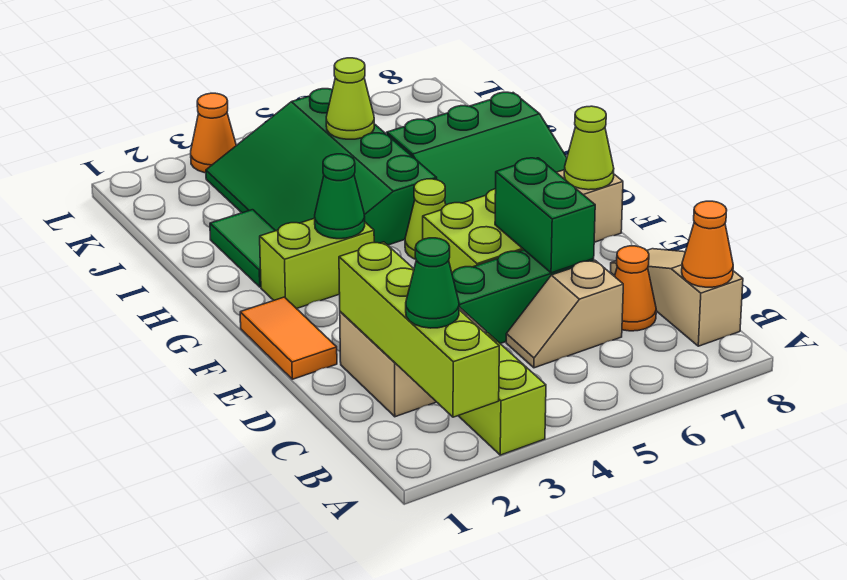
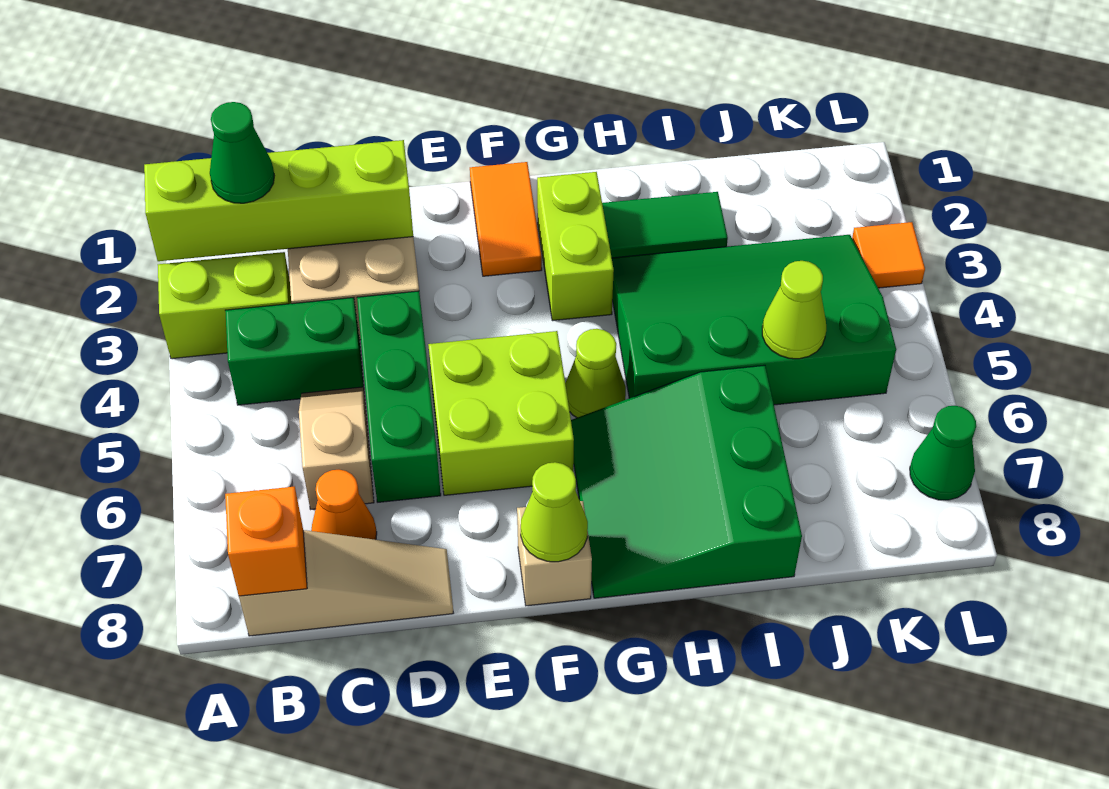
orange 1x1 cone [682,201,733,287] -> orange 1x1 brick [225,486,307,596]
green 1x2 brick [495,158,595,273] -> green 1x2 brick moved to [225,298,364,405]
orange 1x2 tile [240,297,337,379] -> orange 1x2 tile turned to [470,162,542,276]
green 1x1 cone [315,154,365,239] -> green 1x1 cone moved to [910,406,976,500]
orange 1x1 cone [191,93,236,173] -> orange 1x1 tile [852,222,925,288]

